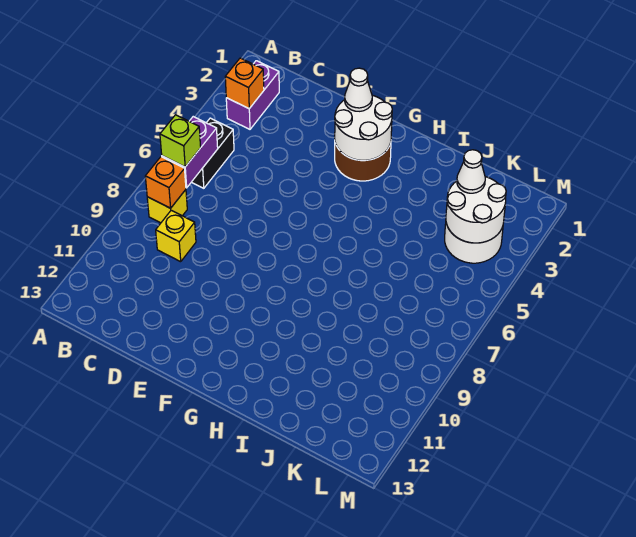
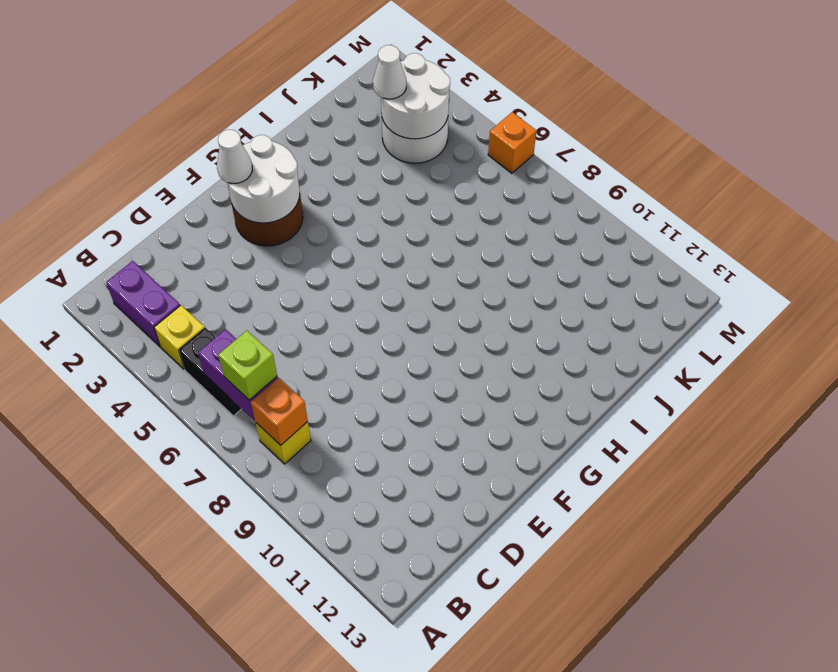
orange 1x1 brick [225,58,264,109] -> orange 1x1 brick moved to [488,112,536,173]
yellow 1x1 brick [156,210,196,262] -> yellow 1x1 brick moved to [154,305,205,369]

